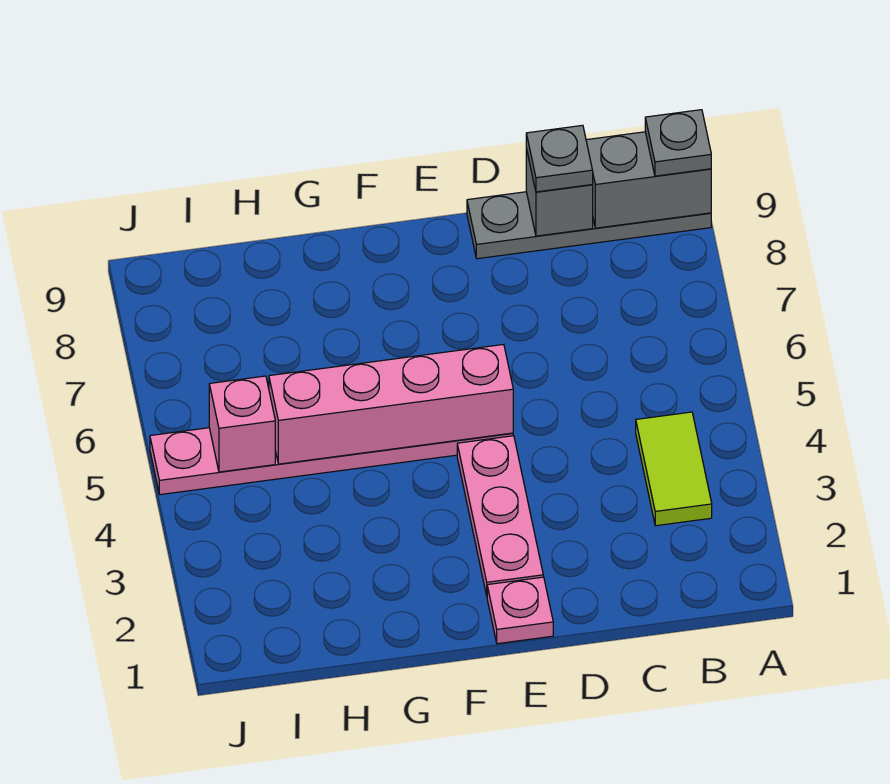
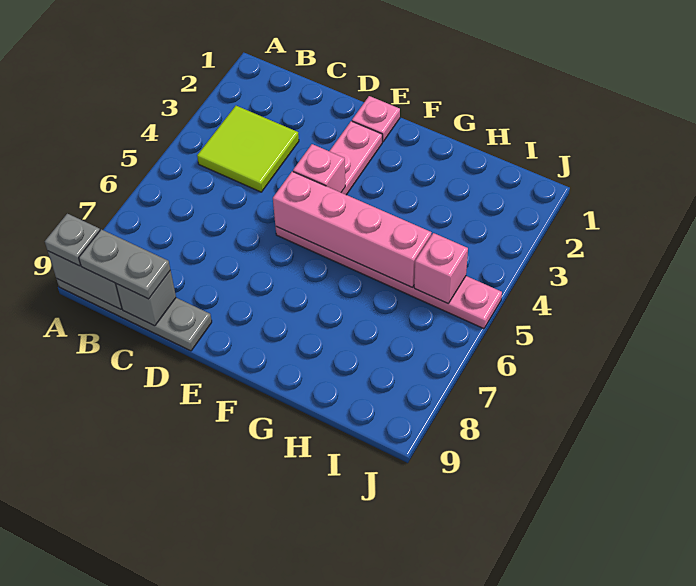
lime 1x2 tile [636,412,712,526] -> lime 2x2 tile [197,106,299,192]
grey 1x1 plate [526,125,593,192] -> grey 1x2 plate [79,229,170,299]
none -> pink 1x1 brick [293,144,345,192]

